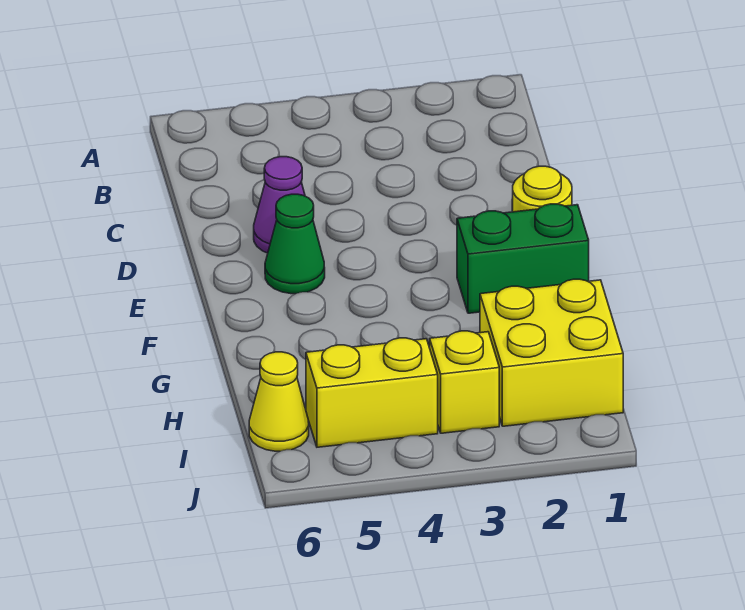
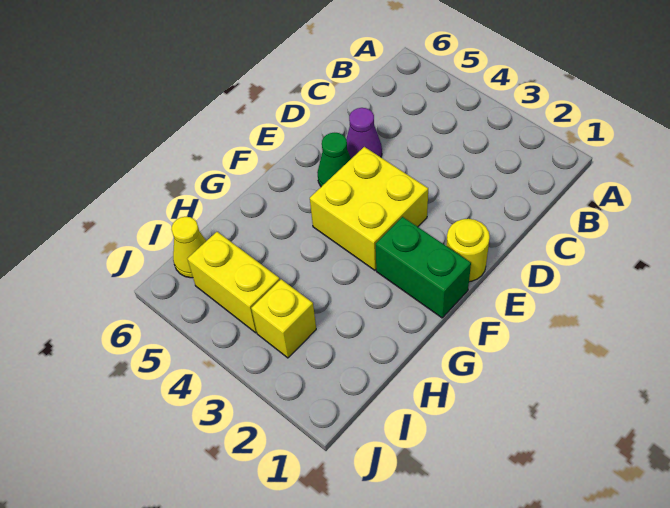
yellow 2x2 brick [480,279,623,426] -> yellow 2x2 brick moved to [310,147,428,270]

